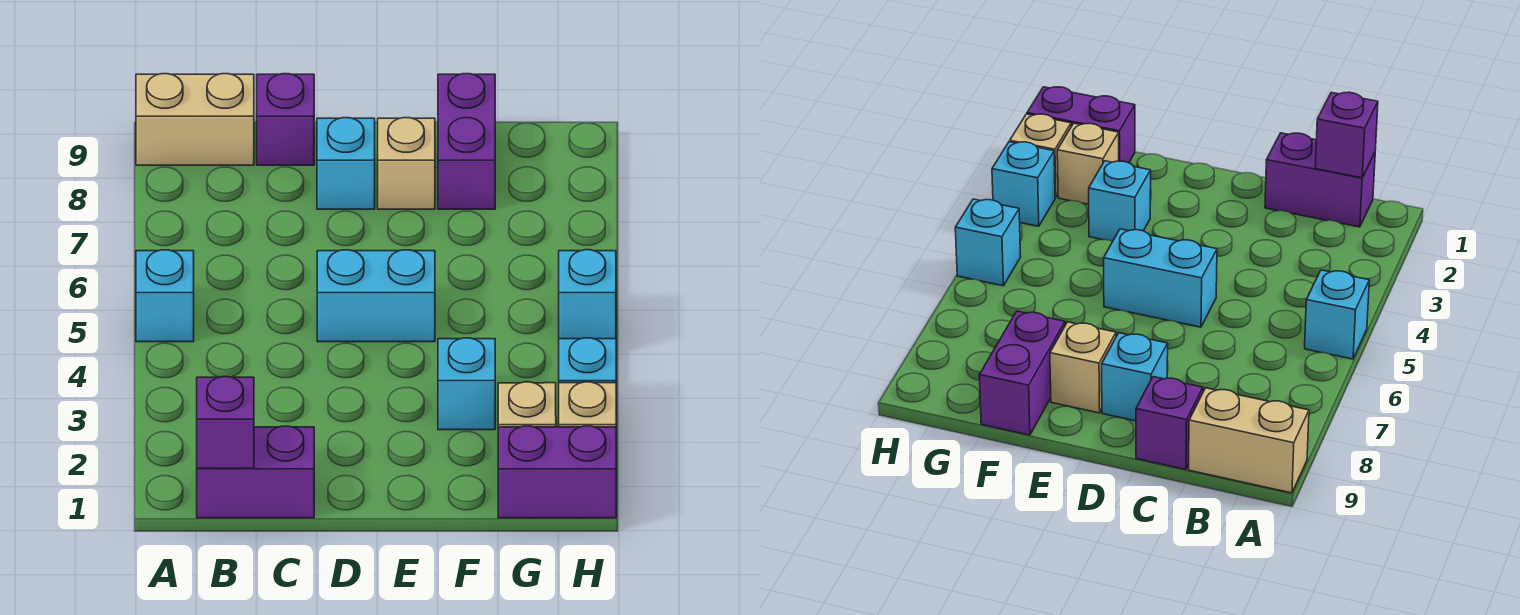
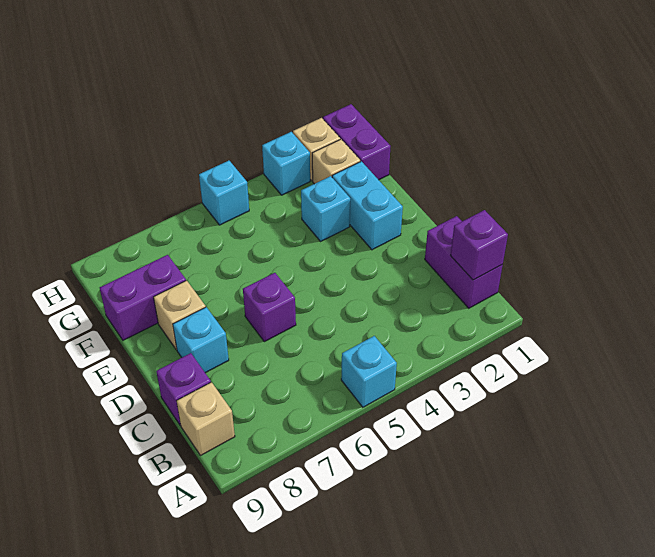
tan 1x2 brick [136,74,254,165] -> tan 1x1 brick [177,382,235,456]
cyan 1x2 brick [317,250,435,342] -> cyan 1x2 brick moved to [332,161,403,250]
none -> purple 1x1 brick [243,273,296,342]

